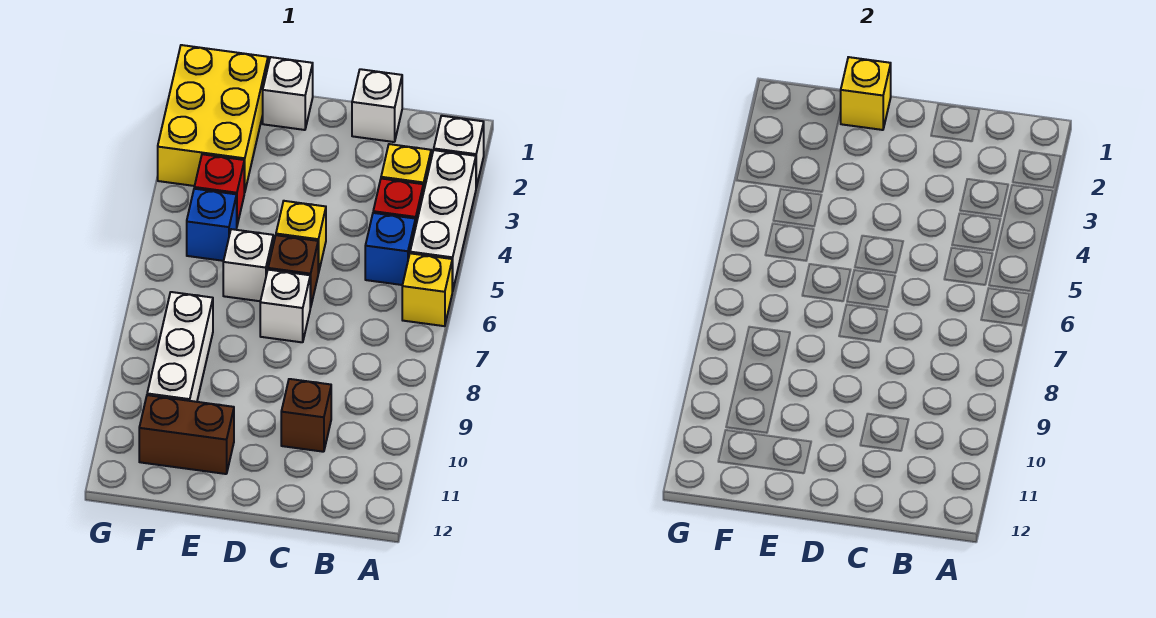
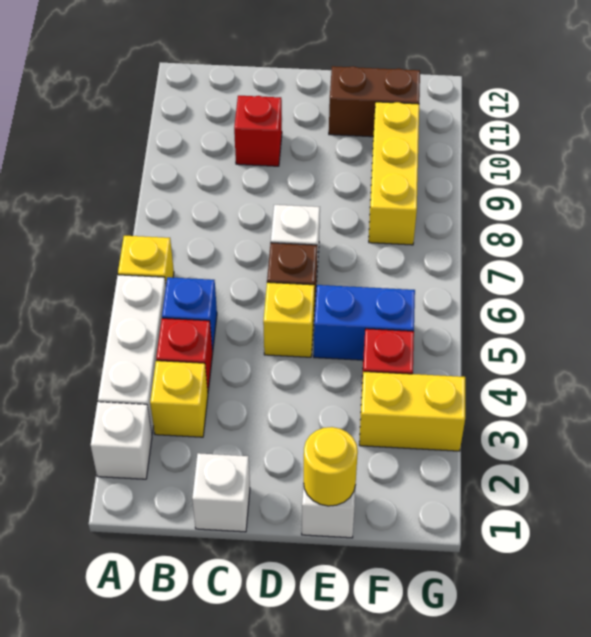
brown 1x1 brick [281,379,331,452] -> red 1x1 brick [234,96,282,166]
yellow 1x1 brick [840,57,891,130] -> yellow 1x1 round brick [304,427,358,506]
white 1x1 brick [223,229,273,301] -> none
yellow 2x3 brick [158,45,268,192] -> yellow 1x2 brick [359,372,465,451]
blue 1x1 brick [187,189,237,261] -> blue 1x2 brick [314,285,415,360]
white 1x3 brick [147,292,213,402] -> yellow 1x3 brick [369,102,419,245]

